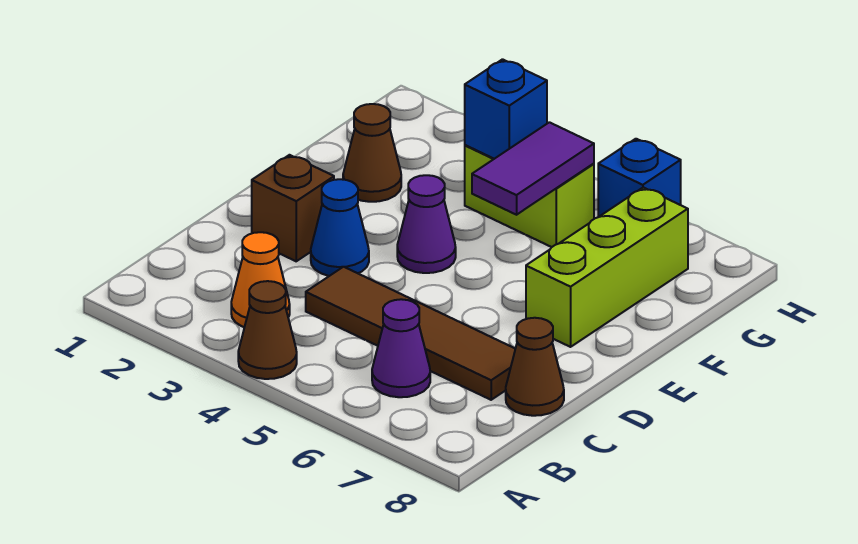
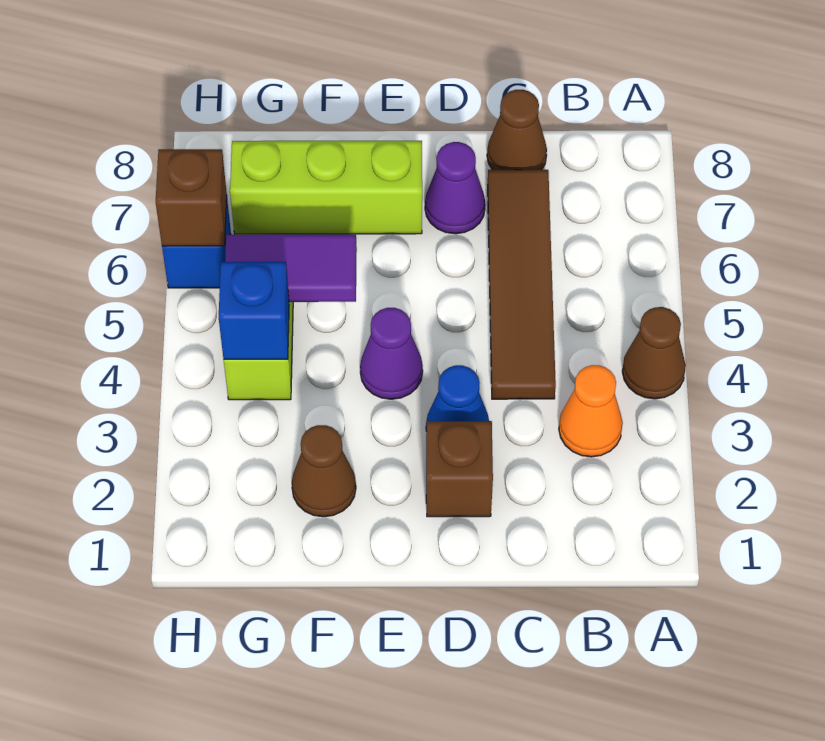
purple 1x1 cone [372,299,430,397] -> purple 1x1 cone moved to [425,142,485,234]
none -> brown 1x1 brick [156,149,227,246]

